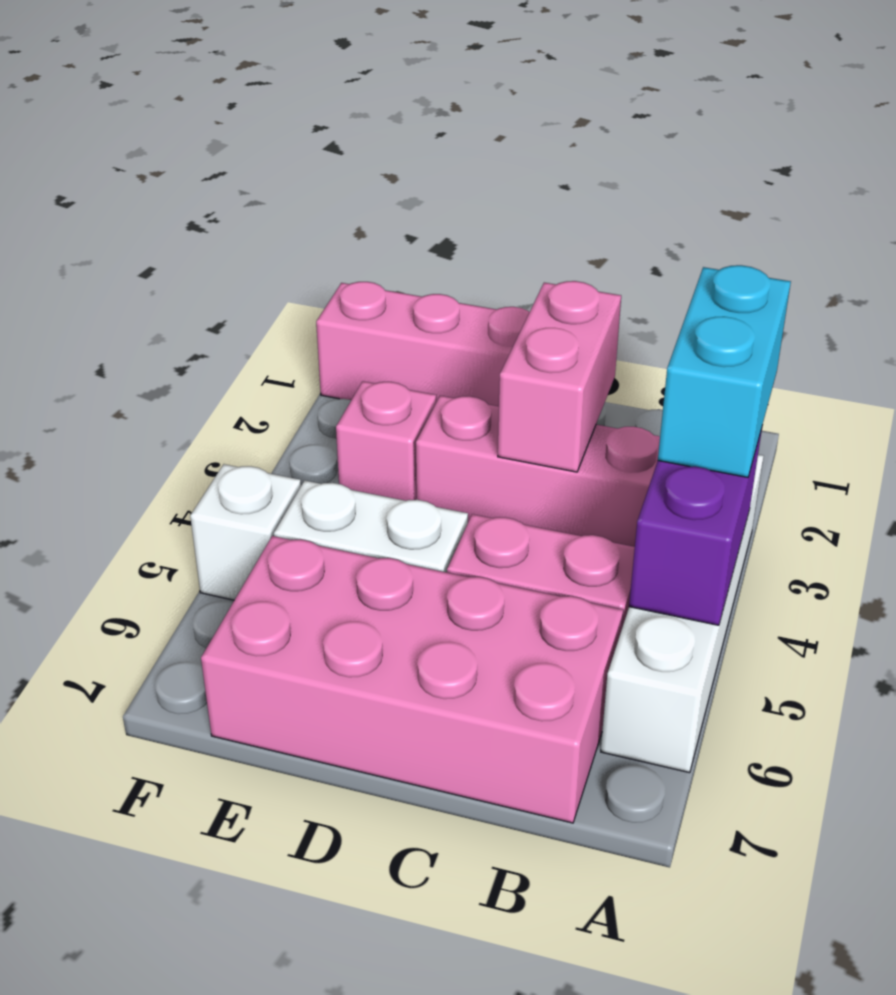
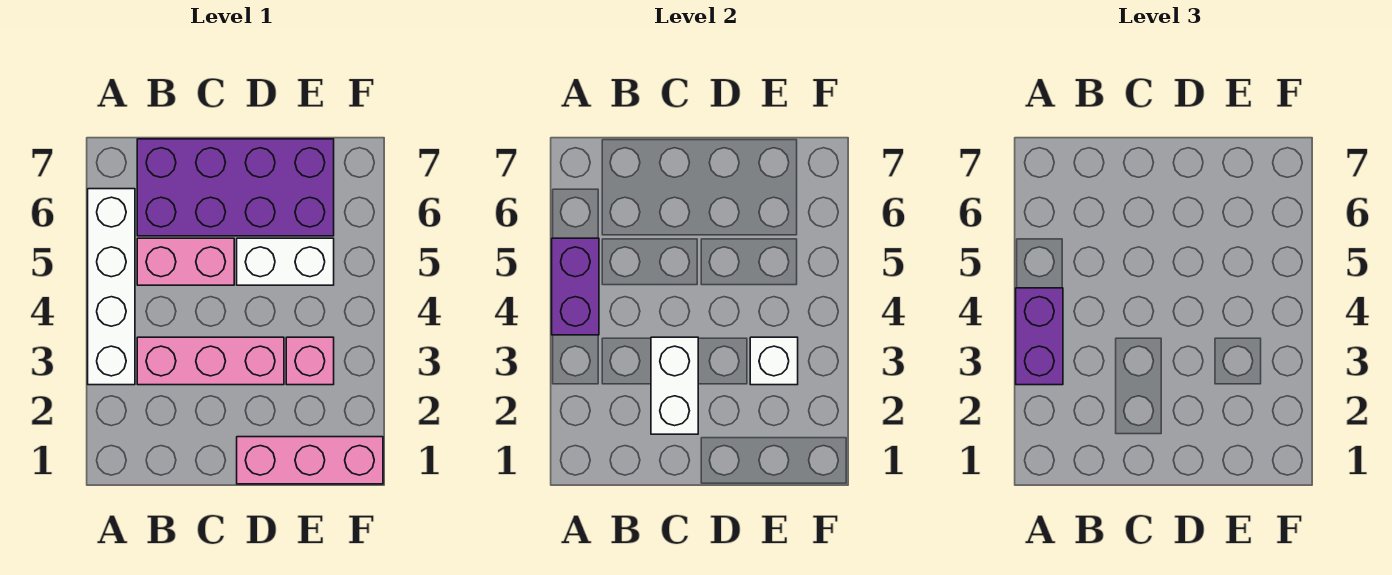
cyan 1x2 brick [658,265,791,477] -> purple 1x2 brick [1016,288,1063,385]
pink 2x4 brick [201,536,623,823] -> purple 2x4 brick [137,139,334,236]
pink 1x2 brick [498,281,621,472] -> white 1x2 brick [651,337,698,434]
white 1x1 brick [190,464,301,600] -> white 1x1 brick moved to [750,337,798,385]

